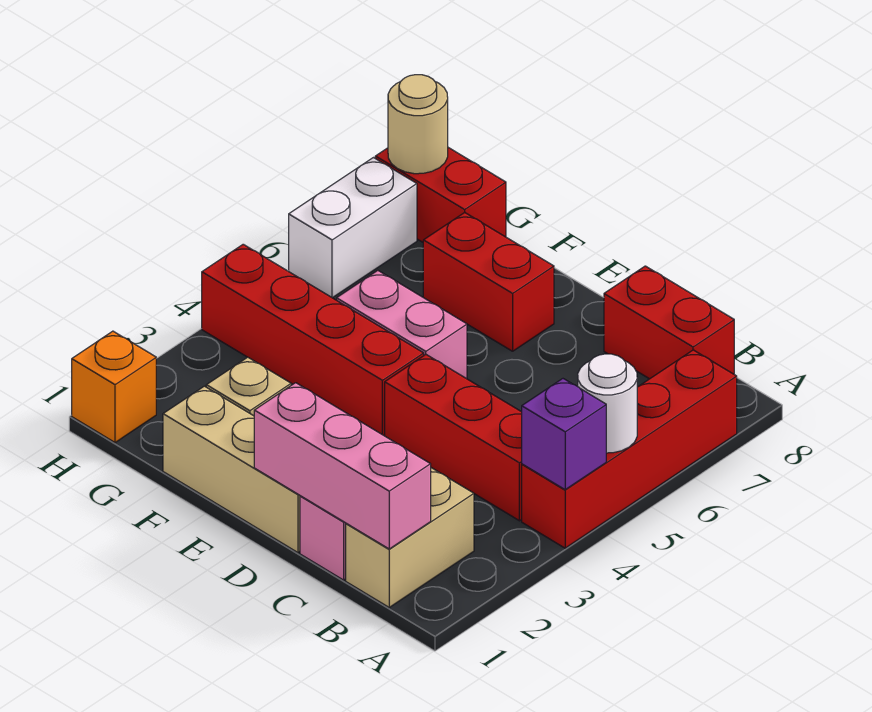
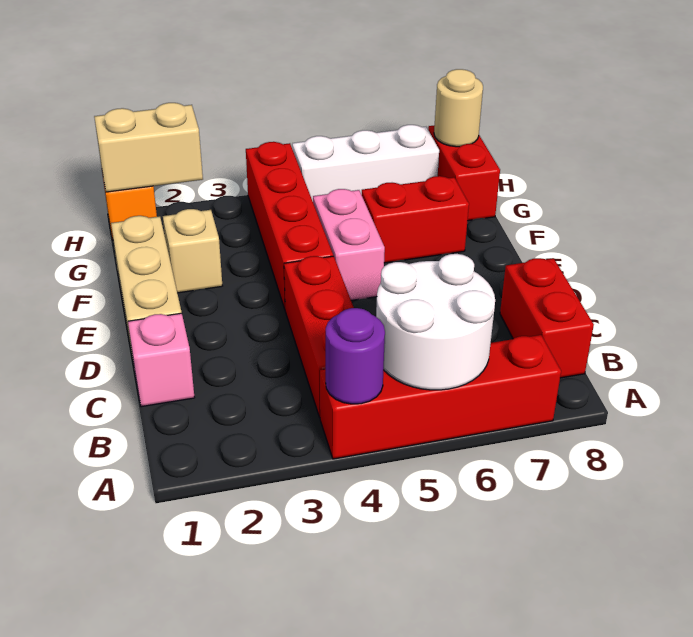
purple 1x1 brick [522,379,606,490] -> purple 1x1 round brick [326,308,385,404]
white 1x1 round brick [578,354,637,453] -> white 2x2 round brick [376,254,495,390]
tan 1x2 brick [346,468,474,607] -> tan 1x2 brick moved to [94,103,203,192]
pink 1x3 brick [254,383,431,549] -> none
red 1x2 brick [423,213,554,351] -> red 1x2 brick turned to [362,176,469,263]
white 1x2 brick [289,158,417,298] -> white 1x3 brick [292,125,439,201]

